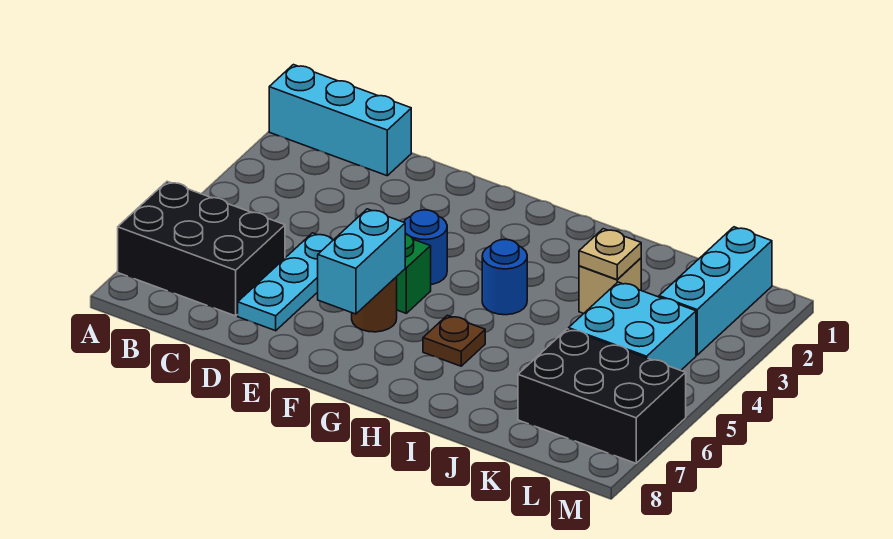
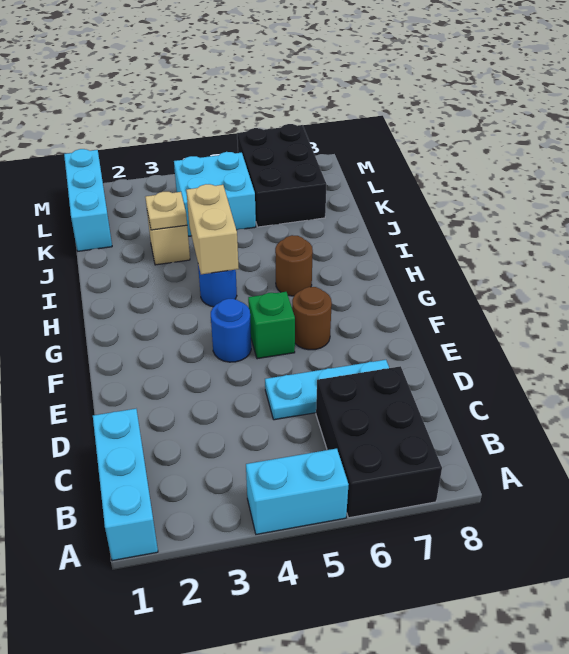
cyan 1x2 brick [318,209,405,314] -> cyan 1x2 brick moved to [246,449,349,534]
none -> tan 1x2 brick [186,184,239,274]
brown 1x1 plate [423,315,485,366] -> brown 1x1 round brick [275,235,313,296]
cyan 1x3 brick [659,227,772,355] -> cyan 1x3 brick turned to [64,149,112,251]

